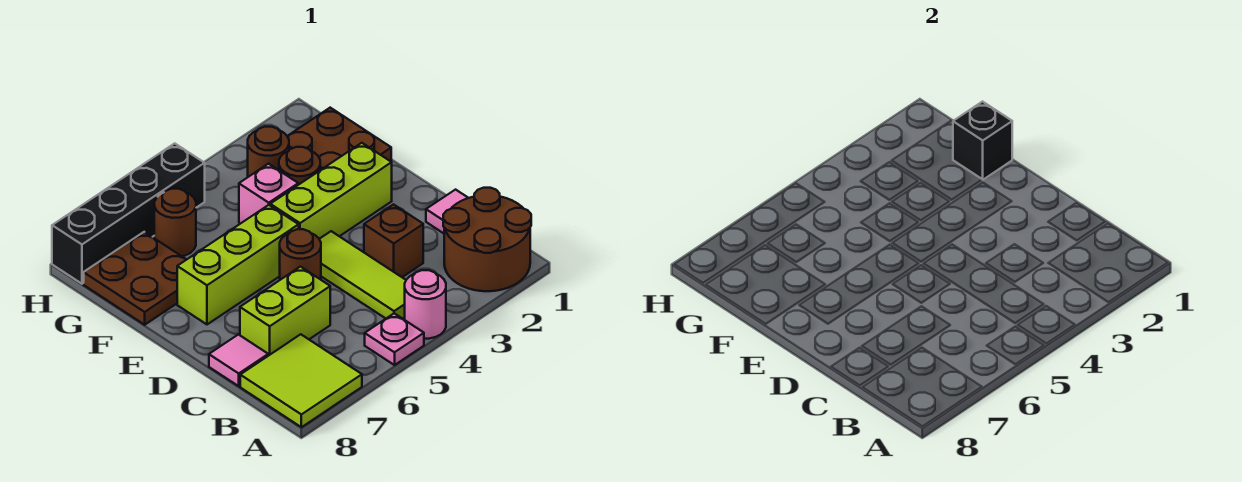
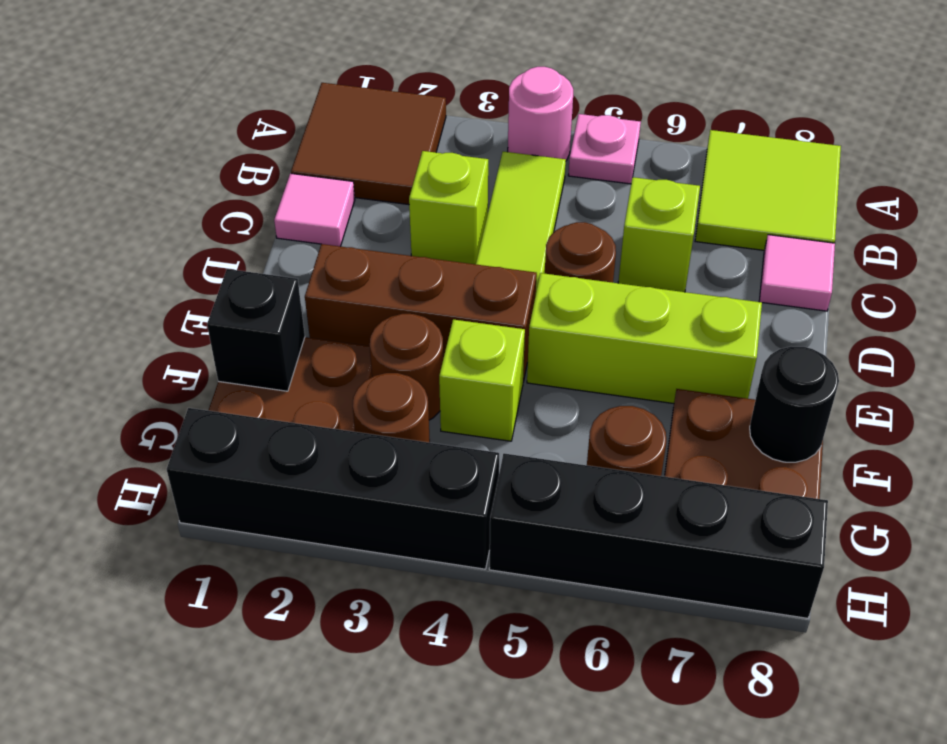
brown 2x2 round brick [443,188,531,291] -> brown 2x2 tile [291,83,446,205]
brown 1x1 brick [364,205,423,277] -> lime 1x1 brick [409,151,488,264]
lime 1x2 brick [240,267,330,356] -> lime 1x1 brick [618,177,700,292]
lime 1x3 brick [270,143,392,239] -> brown 1x3 brick [305,244,537,382]
pink 1x1 brick [239,164,298,224] -> lime 1x1 brick [439,319,525,441]
none -> black 1x1 round brick [750,346,839,462]
none -> black 1x4 brick [167,408,499,569]

